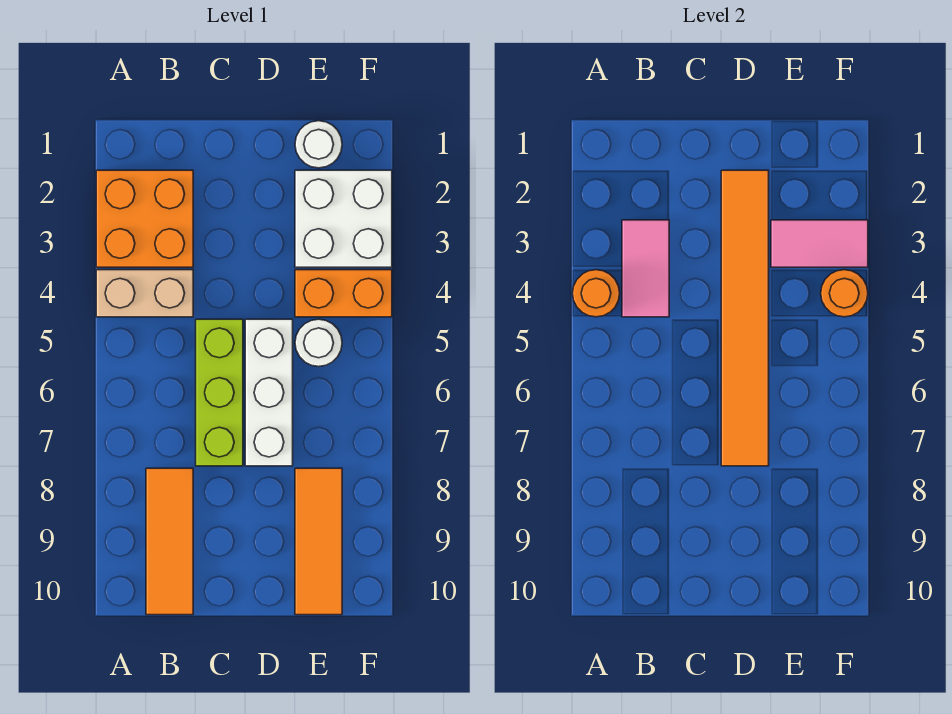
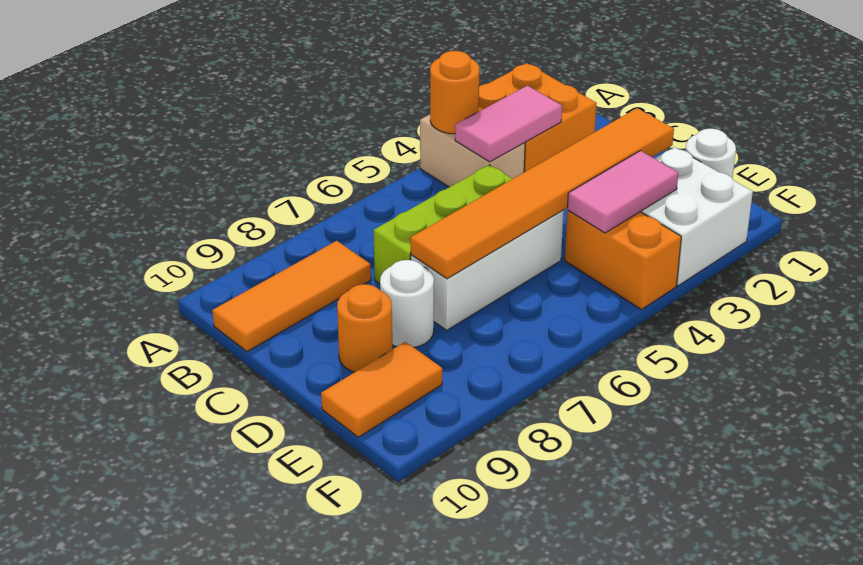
pink 1x2 tile [771,220,868,267] -> pink 1x2 tile turned to [567,151,678,233]
white 1x1 round brick [295,319,342,367] -> white 1x1 round brick moved to [380,260,434,347]
orange 1x3 tile [295,468,342,615] -> orange 1x2 tile [321,342,442,437]
orange 1x1 round brick [821,270,868,317] -> orange 1x1 round brick moved to [337,284,392,372]

